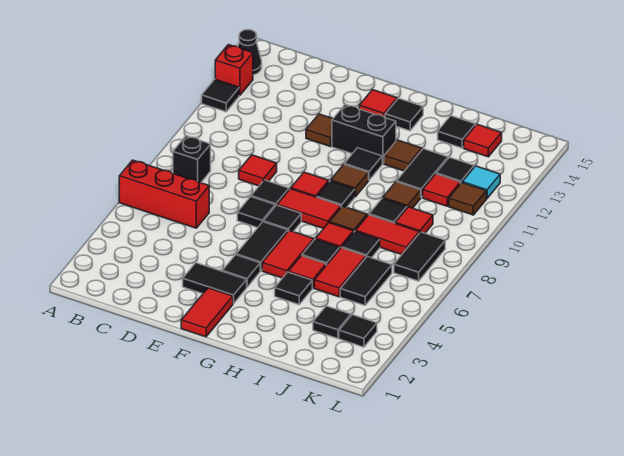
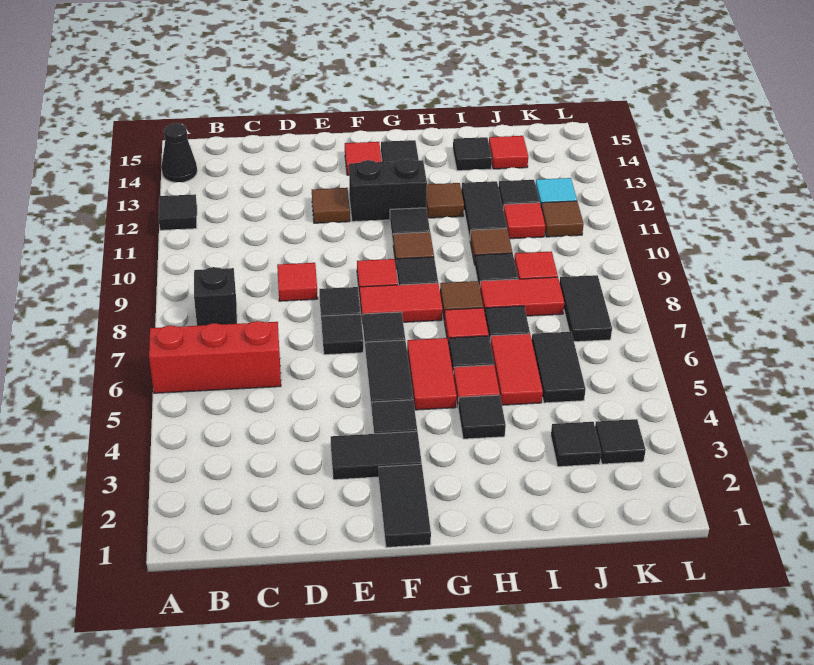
red 1x1 brick [215,45,253,95] -> none
red 1x2 tile [181,288,233,337] -> black 1x2 tile [379,464,431,547]

